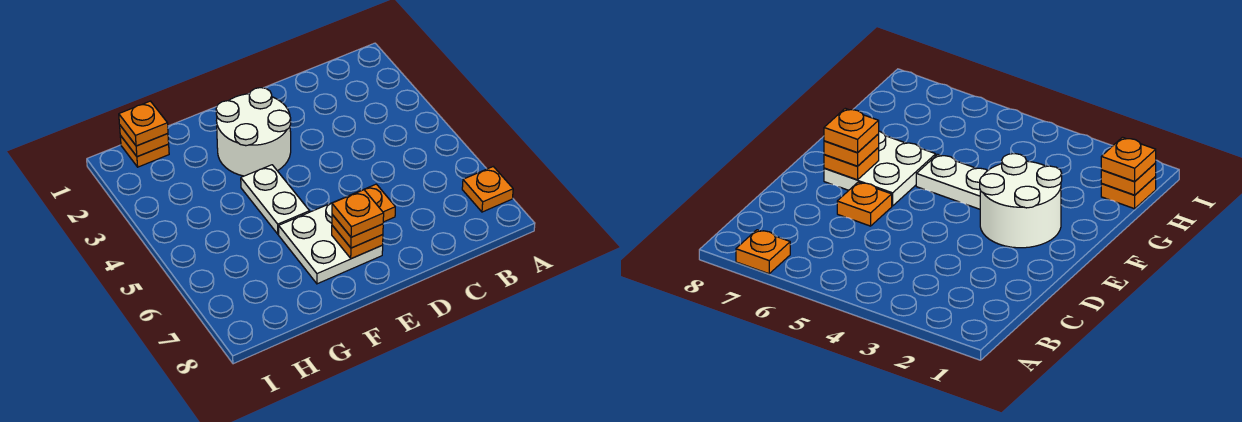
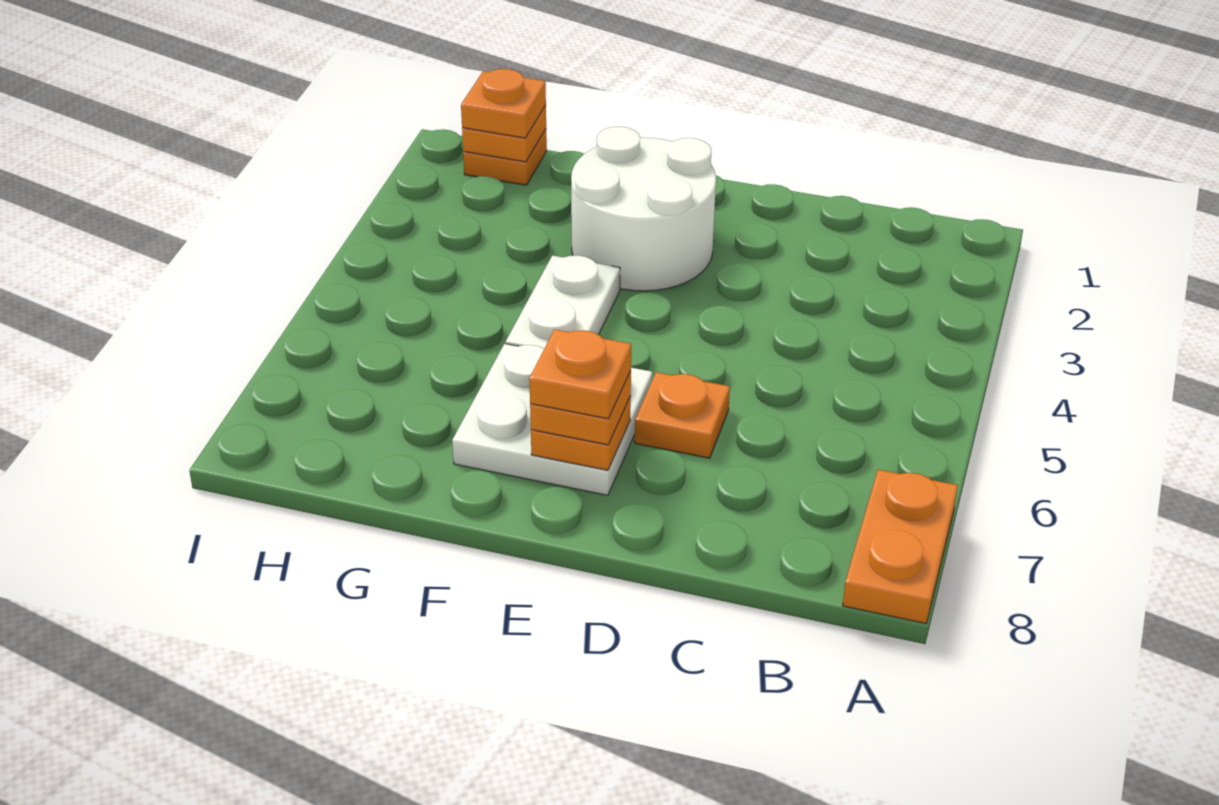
orange 1x1 plate [462,167,513,212] -> orange 1x2 plate [843,470,958,624]

